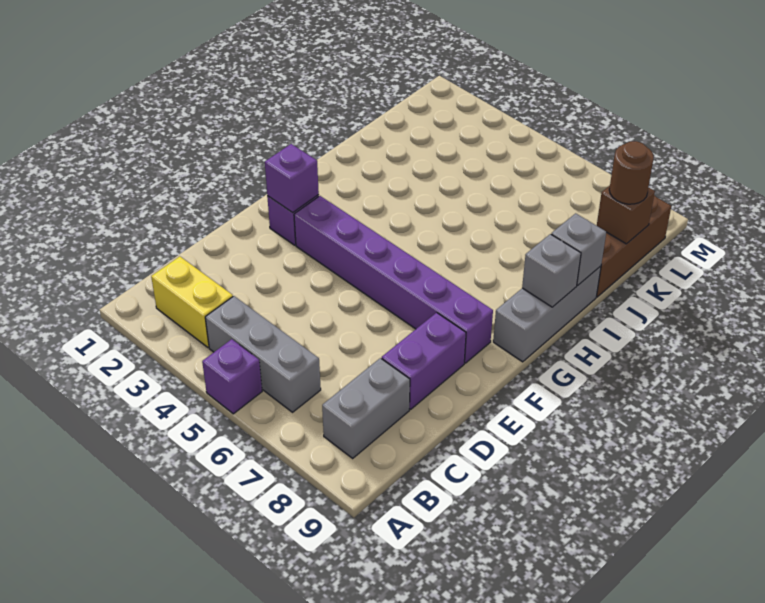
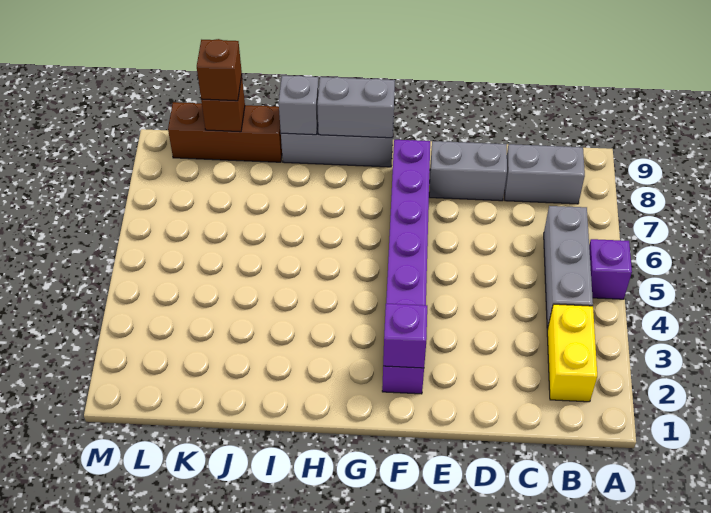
purple 1x2 brick [382,313,466,409] -> grey 1x2 brick [429,141,507,201]
grey 1x1 brick [522,234,581,307] -> grey 1x2 brick [317,77,395,138]
brown 1x1 round brick [609,141,654,204] -> brown 1x1 brick [197,39,242,101]

